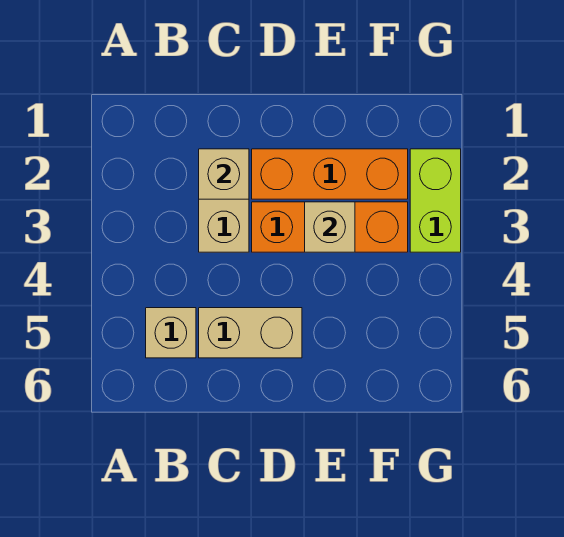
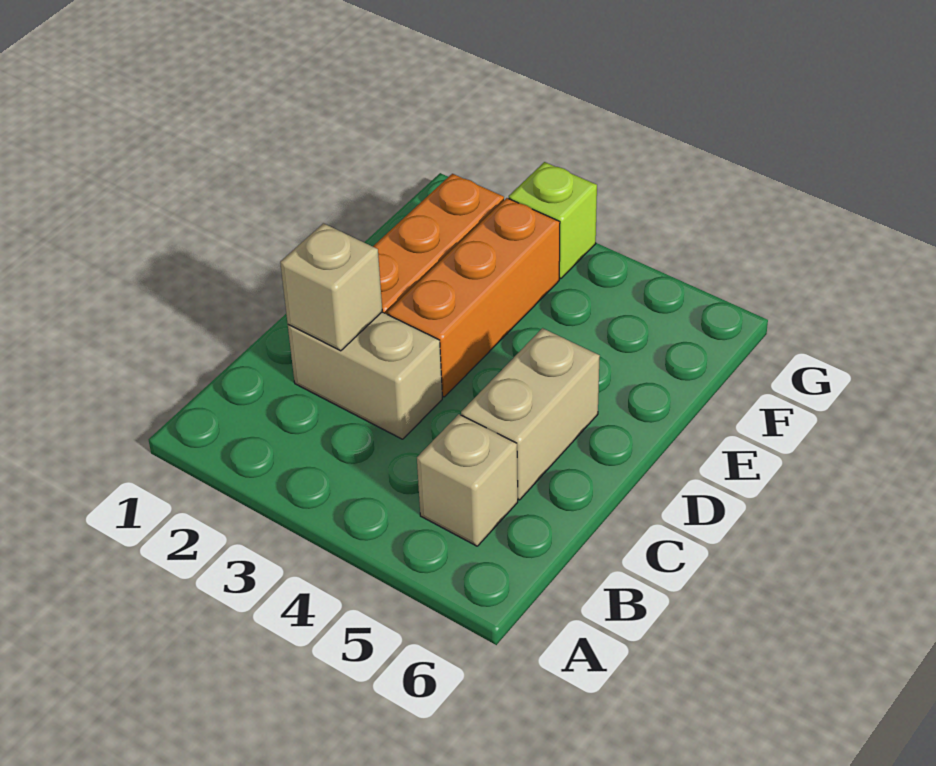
tan 1x1 brick [305,202,355,252] -> none
lime 1x2 brick [410,149,461,252] -> lime 1x1 brick [509,162,597,279]

